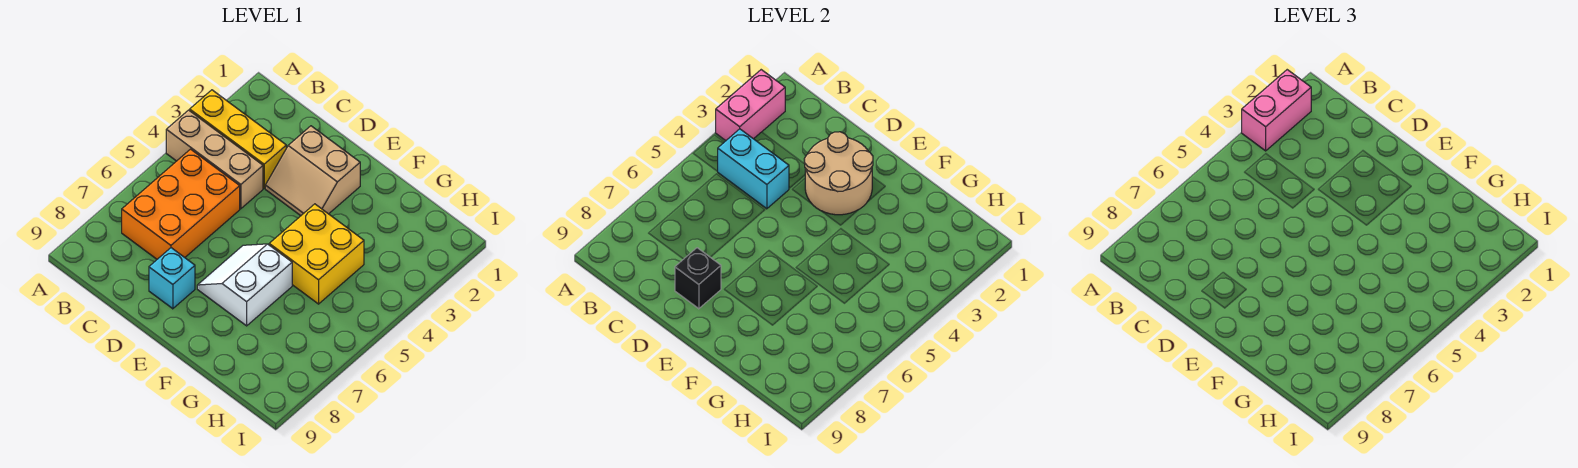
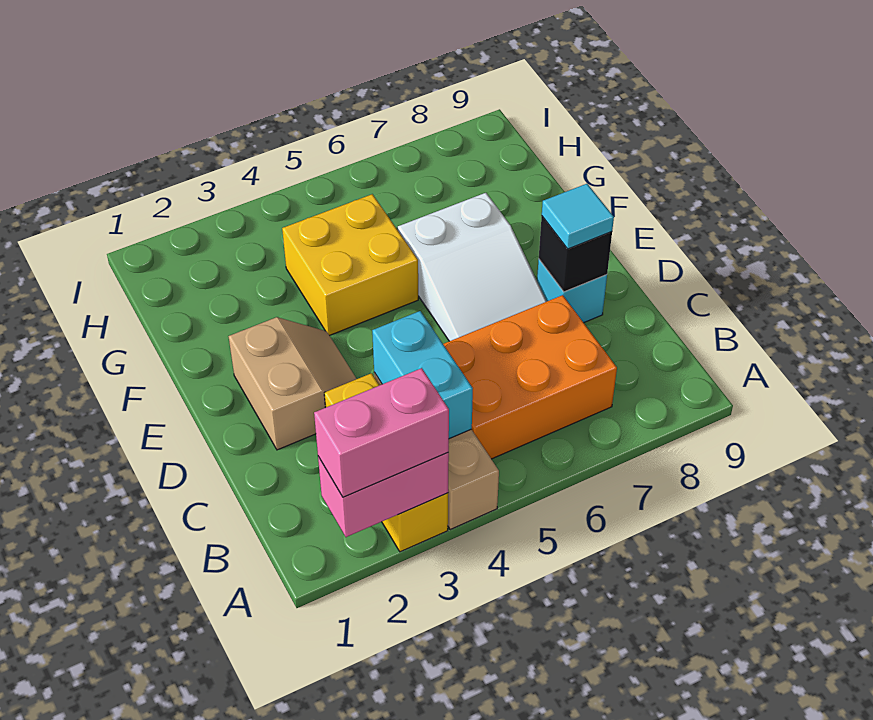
tan 2x2 round brick [804,132,873,215] -> none
none -> cyan 1x1 tile [542,184,614,249]
white 2x2 slope [197,244,292,326] -> white 2x3 slope [398,193,547,341]

